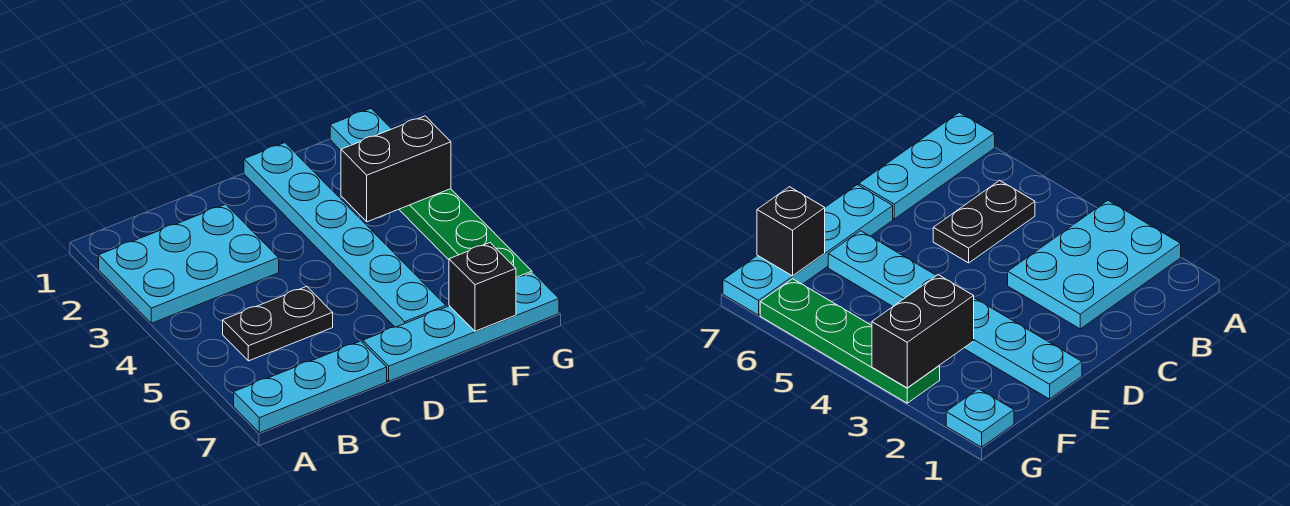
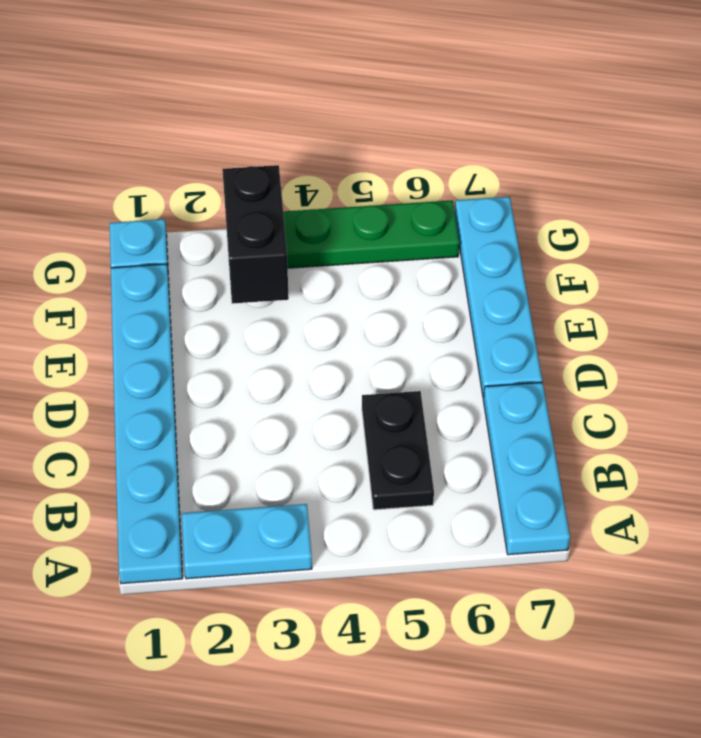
cyan 2x3 plate [99,204,279,323] -> cyan 1x2 plate [182,504,312,579]
cyan 1x6 plate [244,143,446,327] -> cyan 1x6 plate turned to [111,264,183,584]
black 1x1 brick [449,243,516,331] -> none

